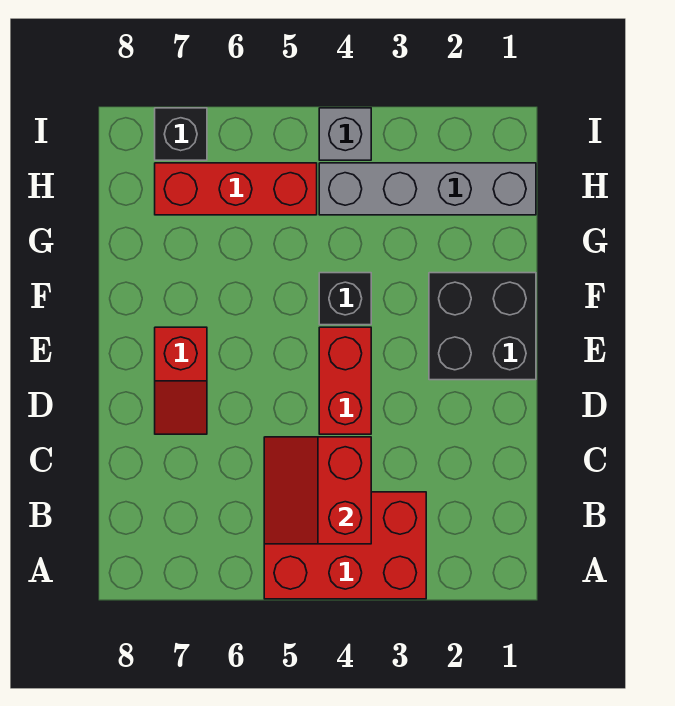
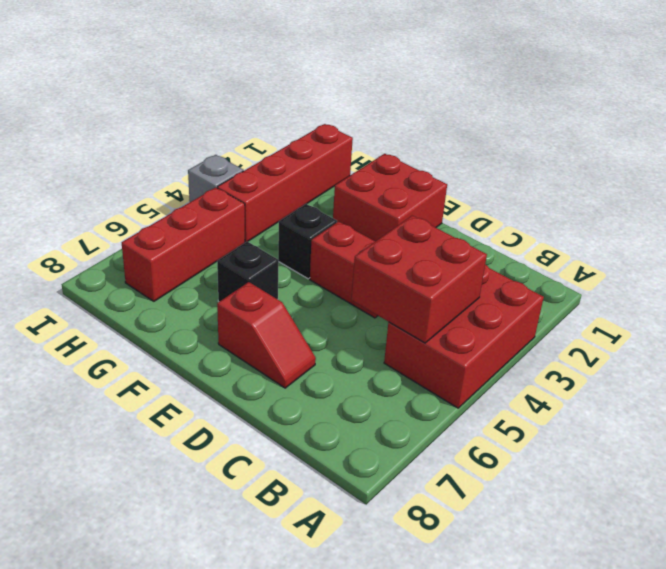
red 2x2 slope [264,437,371,544] -> red 2x2 brick [351,216,487,343]
black 2x2 brick [429,273,536,380] -> red 2x2 brick [333,154,447,241]
grey 1x4 brick [319,163,536,215] -> red 1x4 brick [217,124,353,242]
black 1x1 brick [155,108,207,160] -> black 1x1 brick moved to [217,242,279,302]

